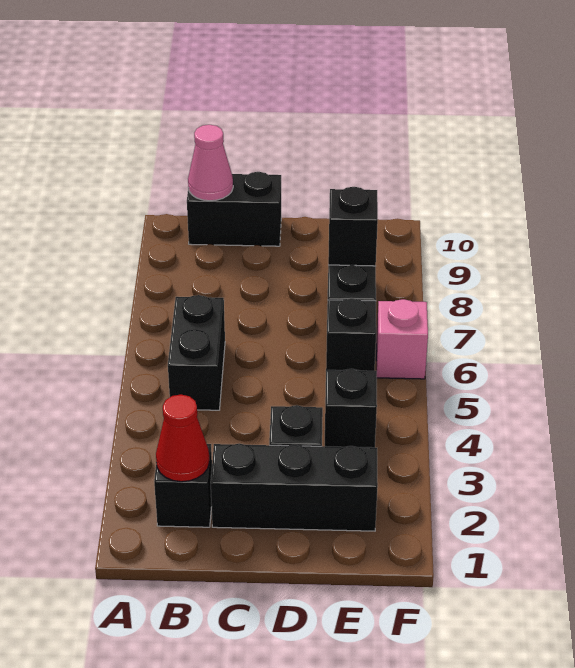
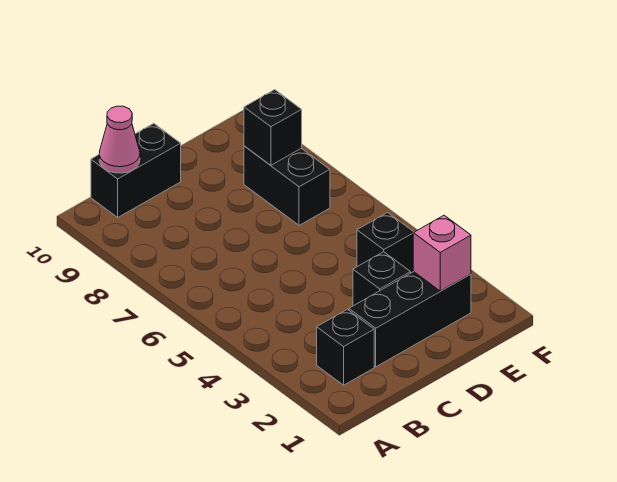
red 1x1 cone [156,395,210,482] -> none
black 1x2 brick [168,295,225,410] -> none
black 1x1 brick [326,298,376,371] -> none
pink 1x1 brick [376,299,428,379] -> pink 1x1 brick moved to [413,215,471,291]

